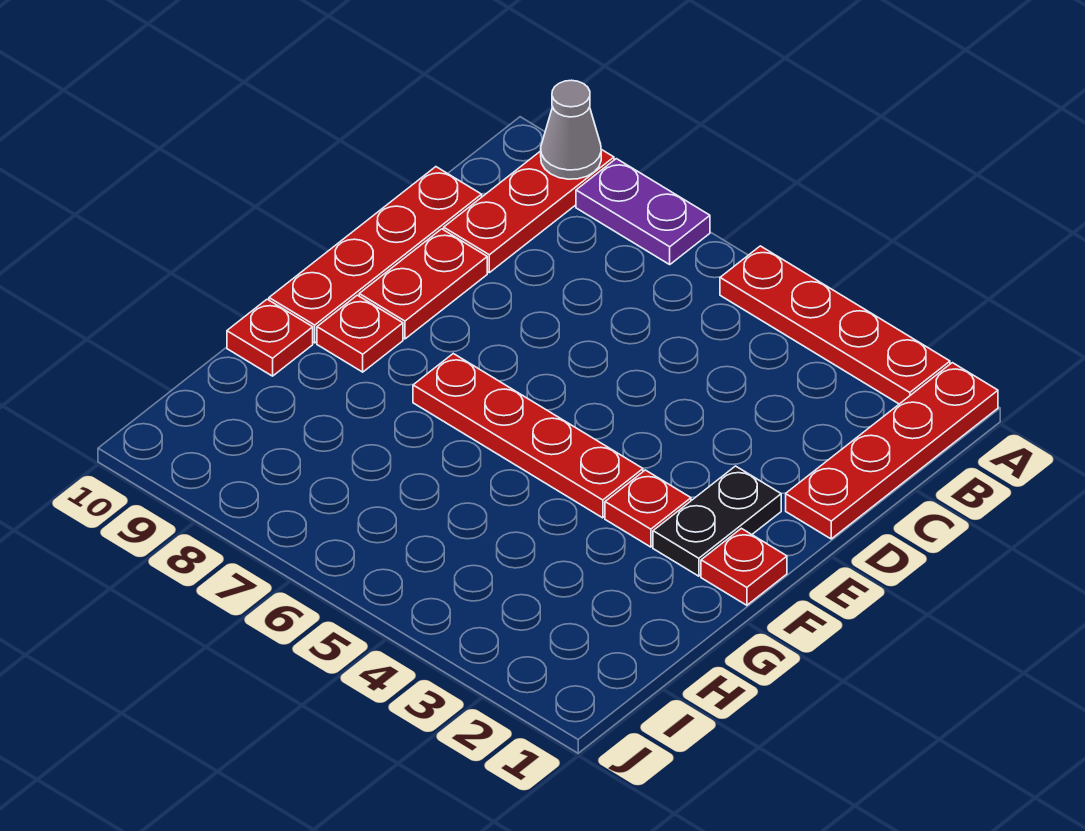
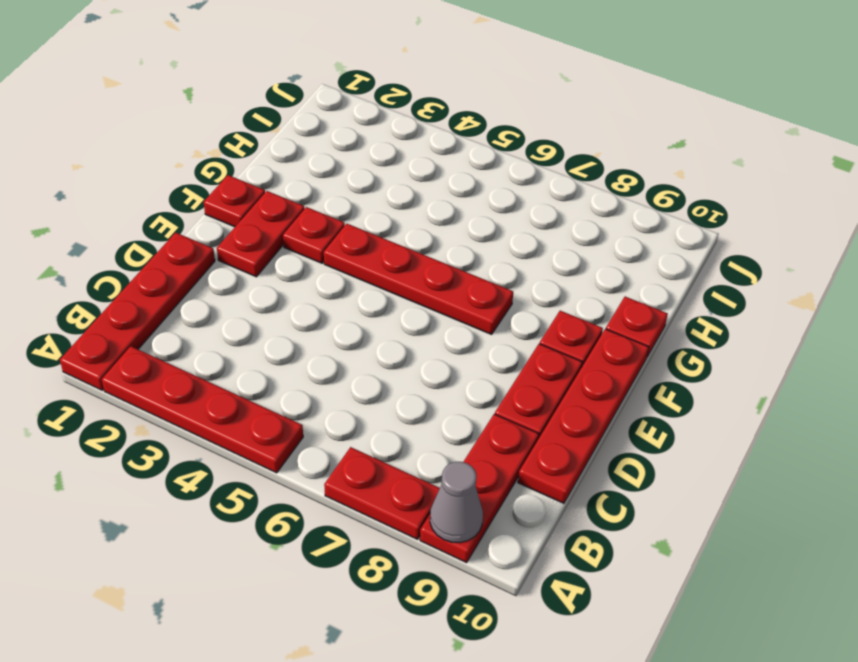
purple 1x2 plate [576,159,710,264] -> red 1x2 plate [324,447,440,539]
black 1x2 plate [653,466,781,576] -> red 1x2 plate [217,191,305,277]

